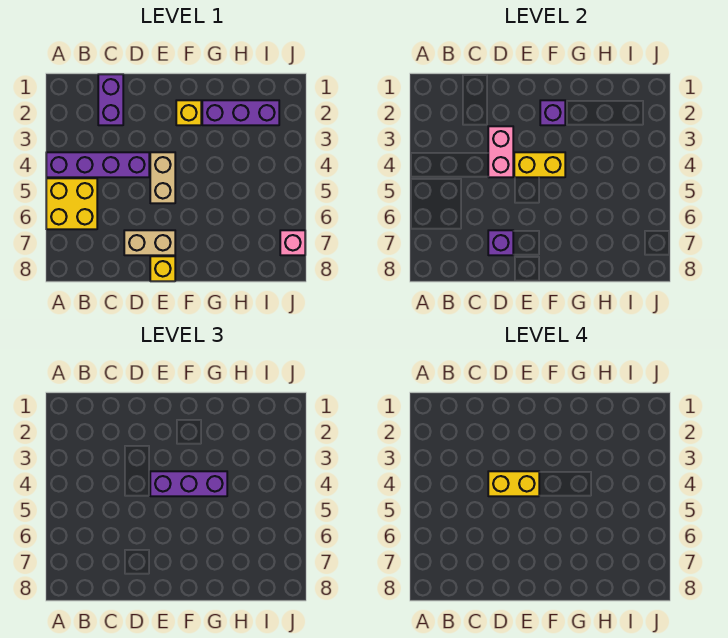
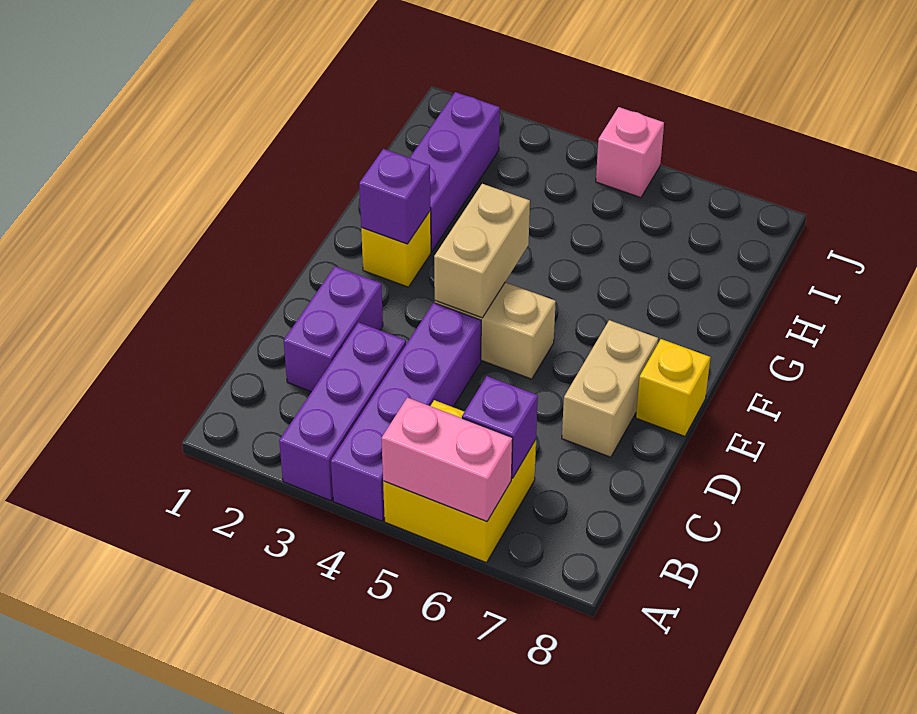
purple 1x2 brick [98,74,123,125] -> purple 1x2 brick turned to [284,266,383,392]
pink 1x2 brick [488,126,513,177] -> pink 1x2 brick moved to [381,397,513,522]
yellow 1x2 brick [488,471,539,496] -> none
purple 1x1 brick [488,230,513,255] -> purple 1x1 brick moved to [462,376,538,478]
yellow 1x2 brick [514,152,565,177] -> tan 1x2 brick [434,184,530,318]
purple 1x3 brick [150,471,227,496] -> purple 1x3 brick moved to [279,322,406,501]
pink 1x1 brick [280,230,305,255] -> pink 1x1 brick moved to [596,107,664,198]

